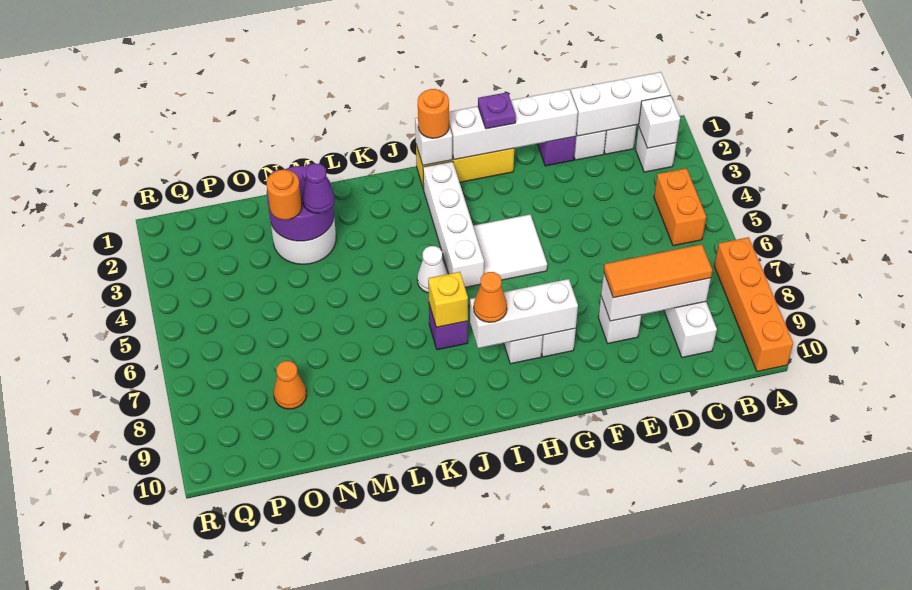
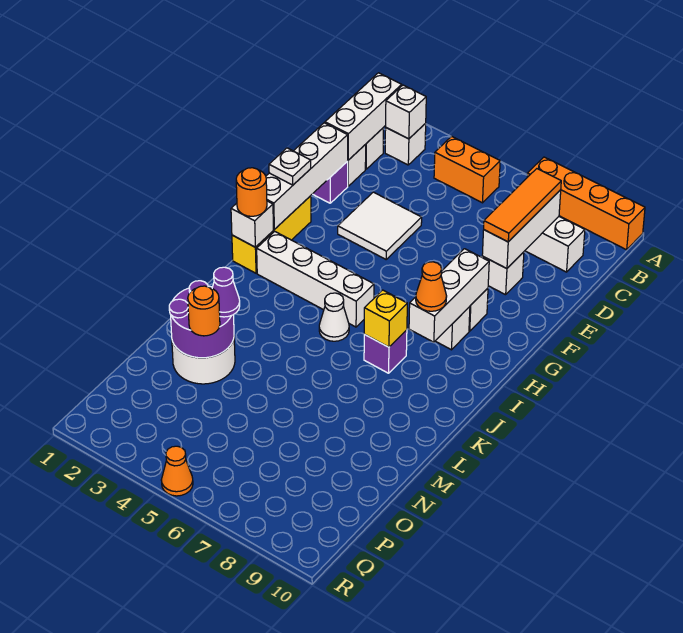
purple 1x1 plate [478,92,516,129] -> white 1x1 plate [269,148,311,185]
white 2x2 tile [473,214,547,280] -> white 2x2 tile moved to [338,192,422,259]
orange 1x1 cone [274,361,307,409] -> orange 1x1 cone moved to [161,446,193,496]

